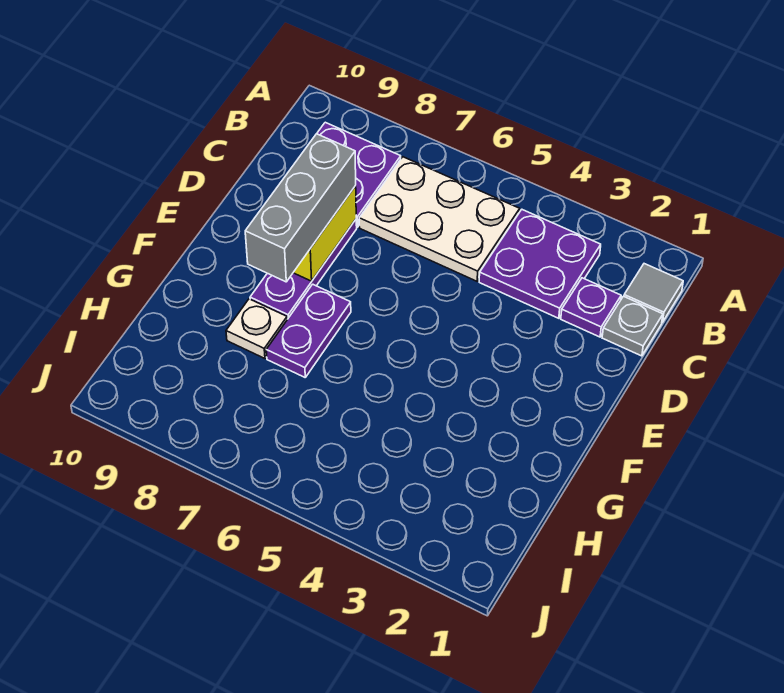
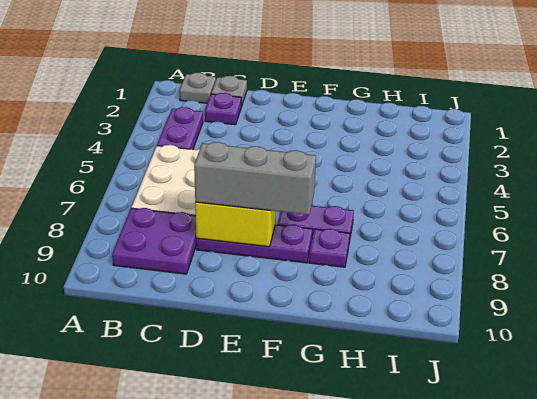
grey 1x1 tile [624,264,683,322] -> grey 1x1 plate [180,73,216,103]
purple 2x2 plate [479,210,601,318] -> purple 1x2 plate [157,107,203,149]
white 1x1 plate [226,299,287,358] -> purple 1x1 plate [309,229,350,267]

